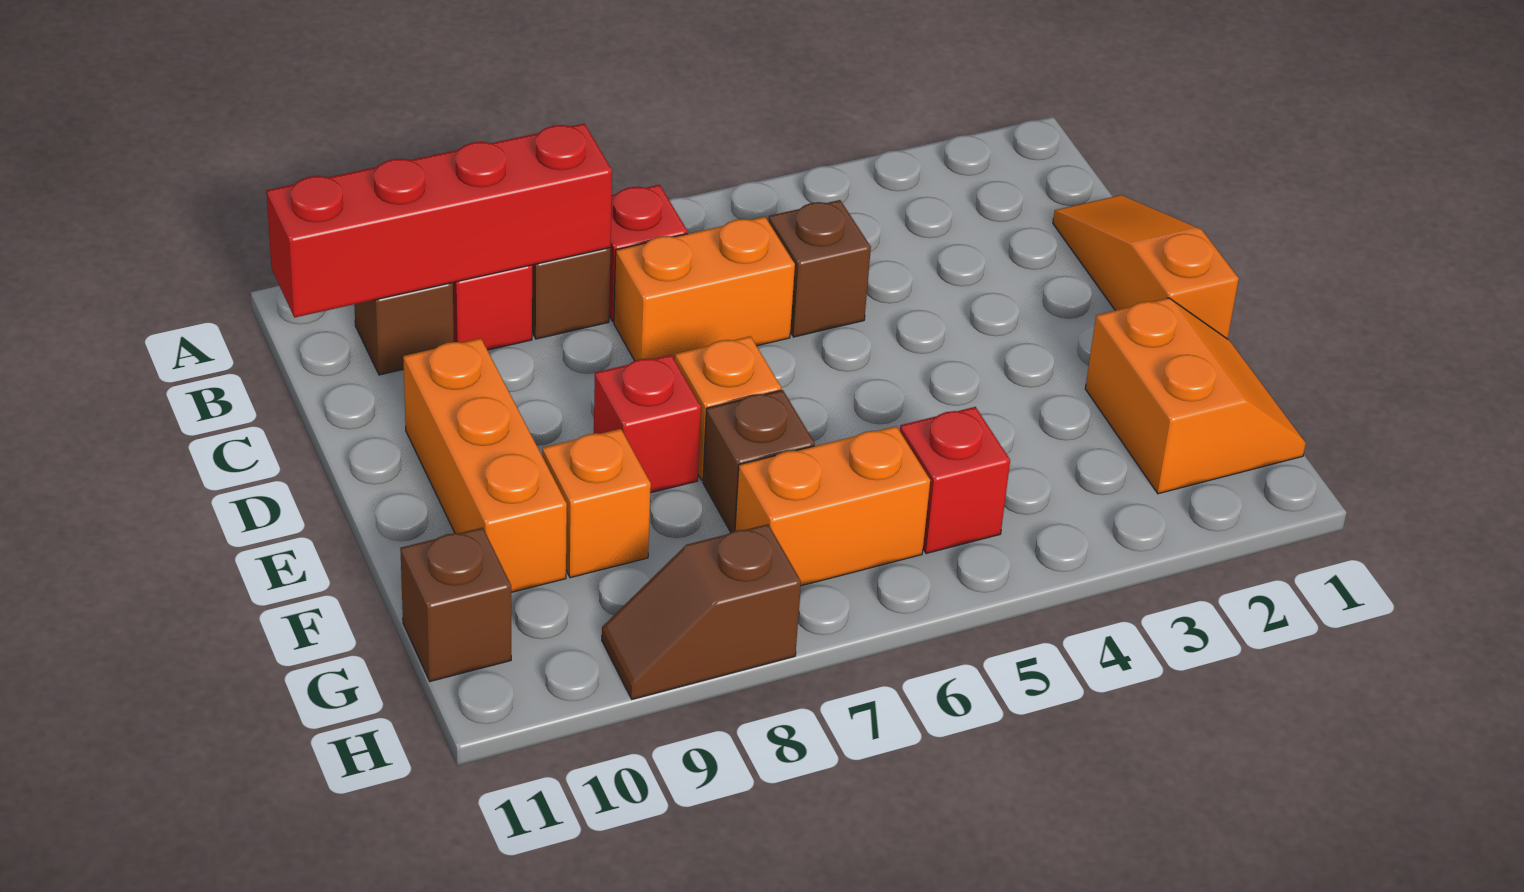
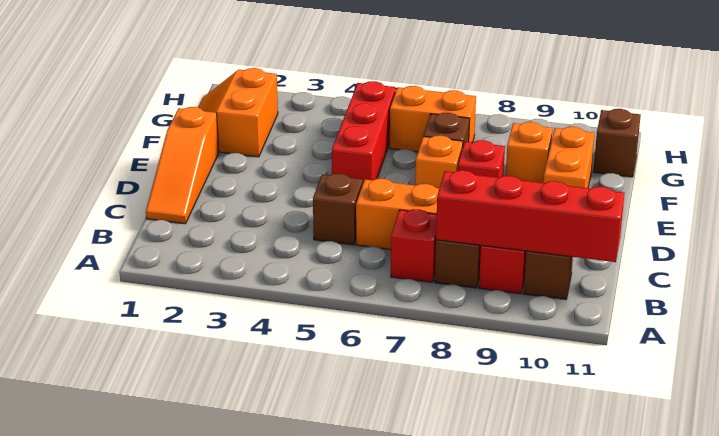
orange 1x3 brick [403,338,567,592] -> orange 1x2 brick [544,127,595,188]
red 1x1 brick [900,407,1010,554] -> red 1x3 brick [332,81,396,183]
brown 1x2 slope [602,524,801,699] -> none

